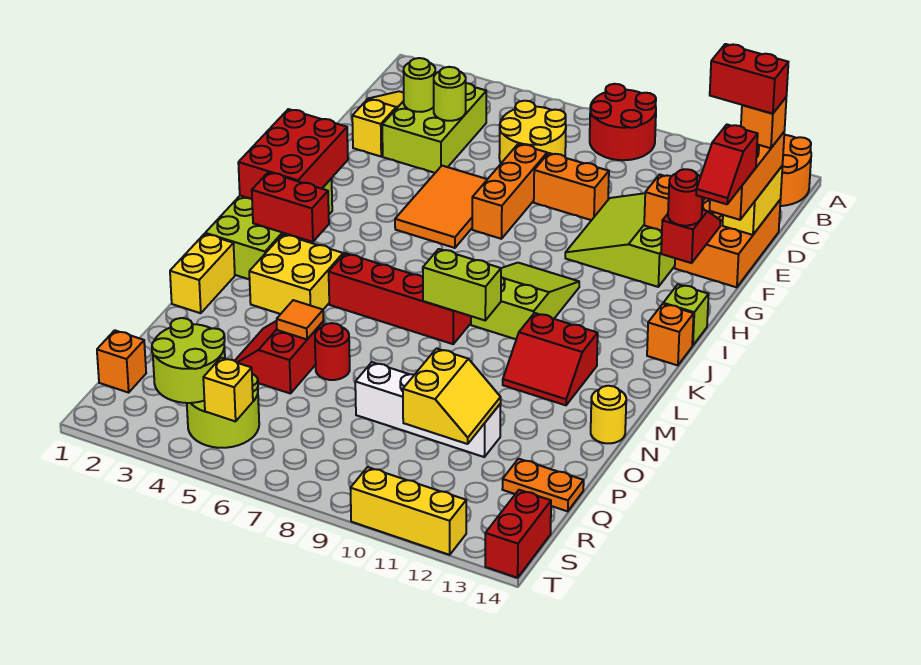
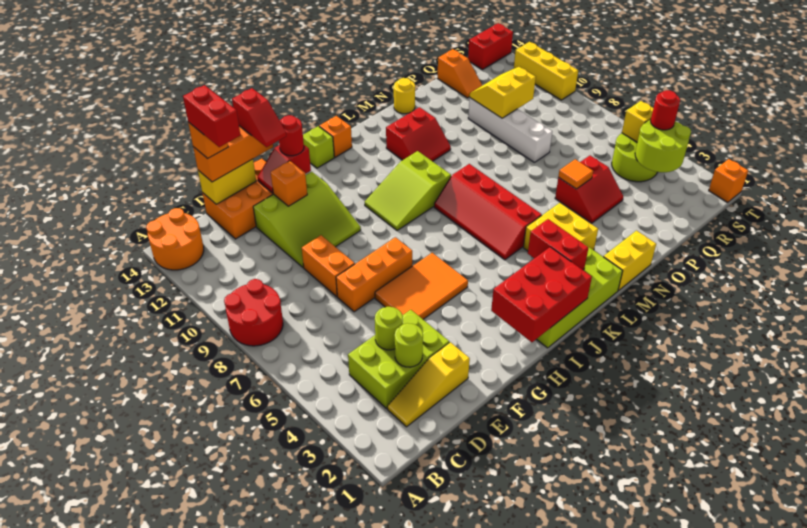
yellow 2x2 round brick [499,101,566,163] -> none
red 1x2 slope [696,125,758,204] -> red 1x2 slope turned to [232,88,286,147]
lime 1x2 brick [423,249,501,320] -> none
red 2x2 slope [503,313,598,405] -> red 2x2 slope turned to [386,107,451,161]
red 1x1 round brick [315,323,350,380] -> red 1x1 round brick moved to [651,90,680,130]
orange 1x2 plate [502,459,584,511] -> orange 1x2 slope [437,49,482,98]
orange 1x1 brick [97,330,146,393] -> orange 1x1 brick moved to [709,159,748,202]

